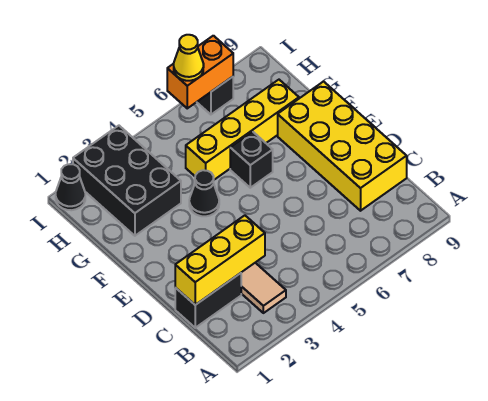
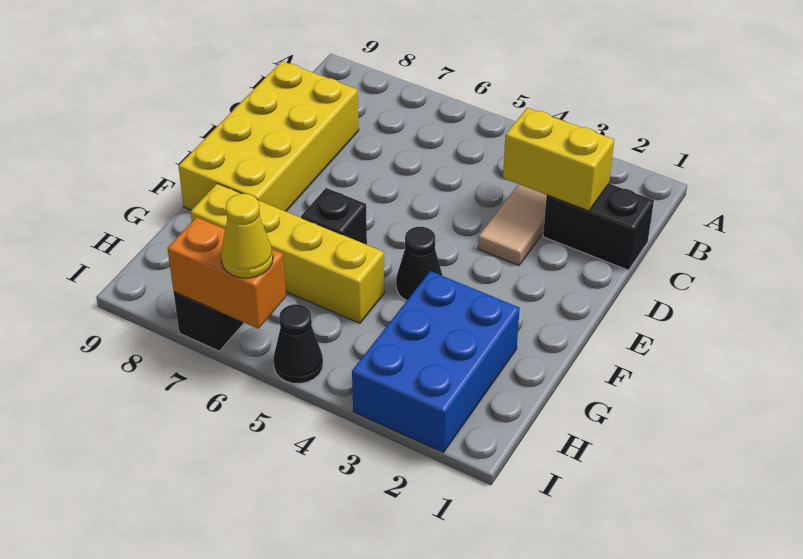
yellow 1x3 brick [175,215,265,305] -> yellow 1x2 brick [503,108,614,211]
black 2x3 brick [73,126,181,236] -> blue 2x3 brick [352,271,520,452]
black 1x1 cone [56,164,85,210] -> black 1x1 cone moved to [273,304,323,384]

